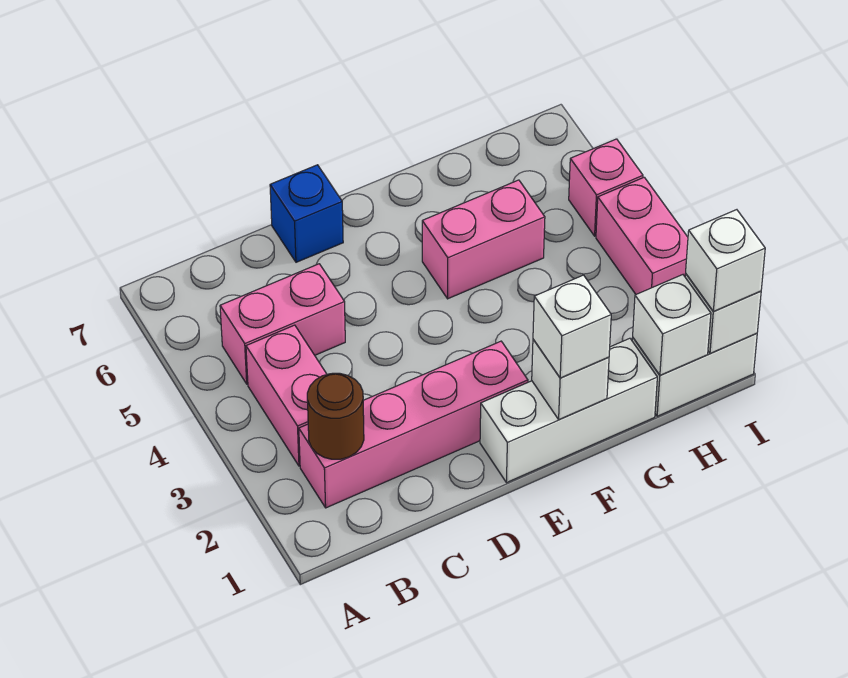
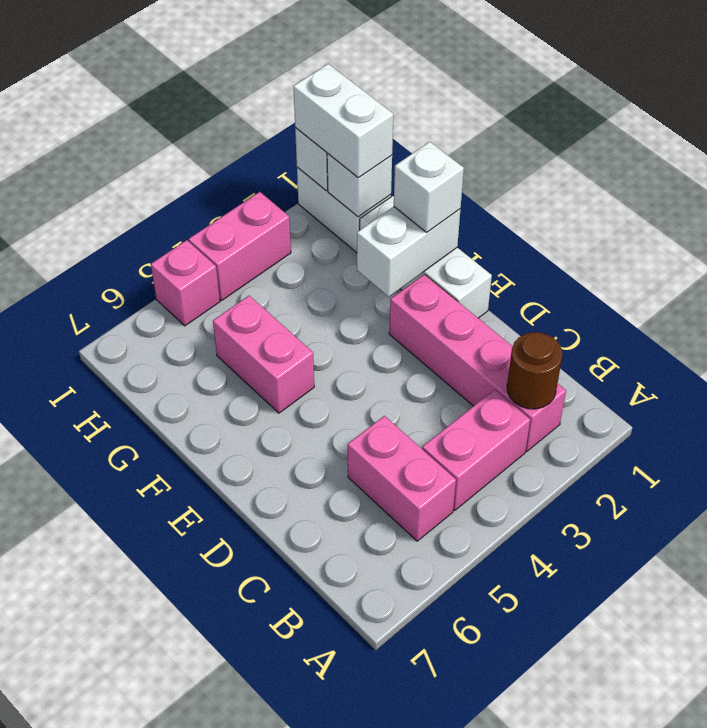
blue 1x1 brick [270,165,343,262] -> none
white 1x1 brick [532,339,609,419] -> white 1x2 brick [357,207,460,297]
white 1x1 brick [686,210,765,311] -> white 1x2 brick [293,64,393,178]

